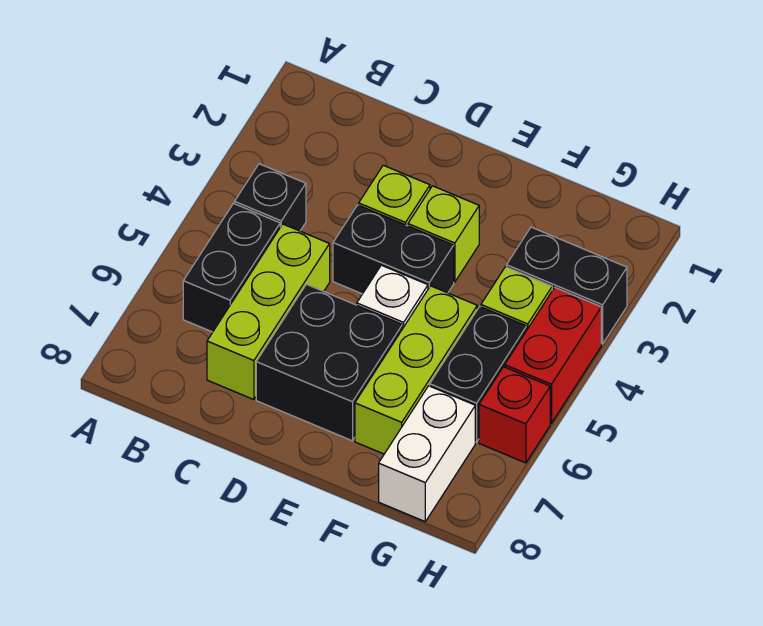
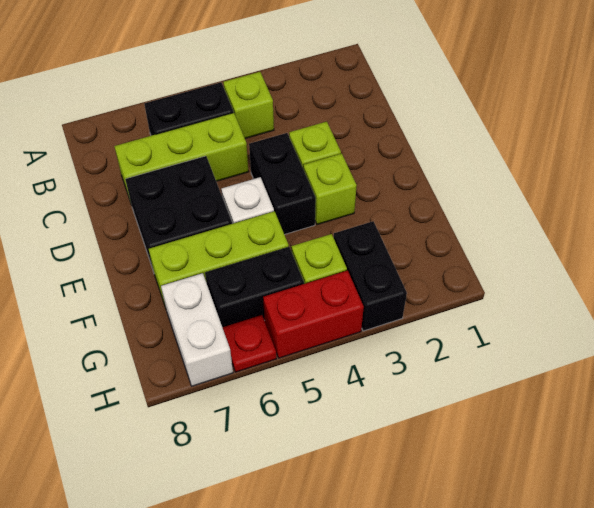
black 1x1 brick [235,164,306,231] -> lime 1x1 brick [223,72,274,138]
white 1x2 brick [379,386,475,521] -> white 1x2 brick turned to [161,273,233,386]
red 1x1 brick [479,367,550,463] -> red 1x1 plate [222,315,276,372]

